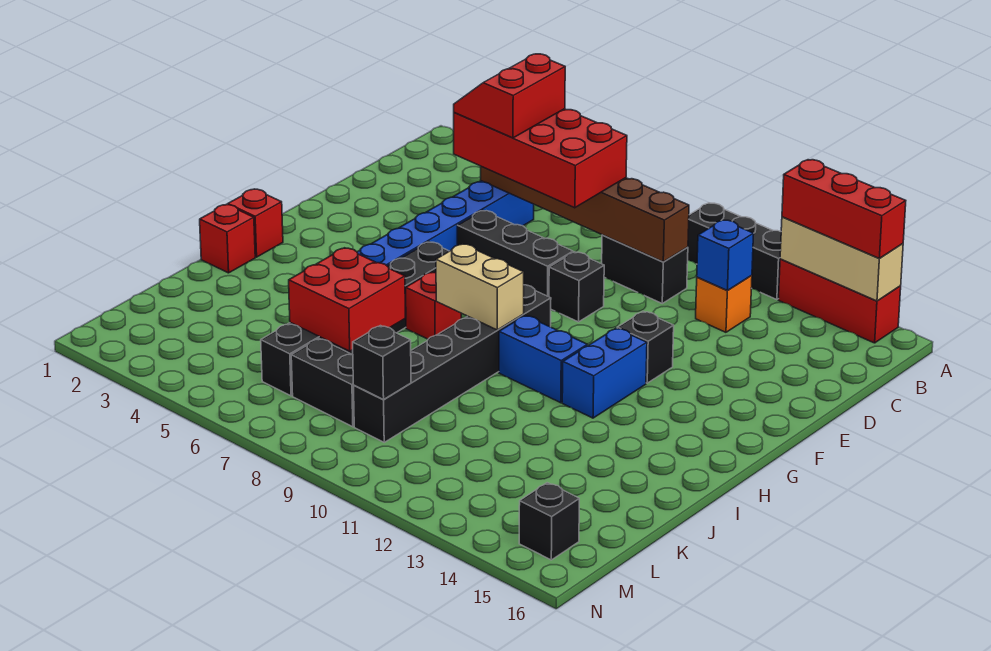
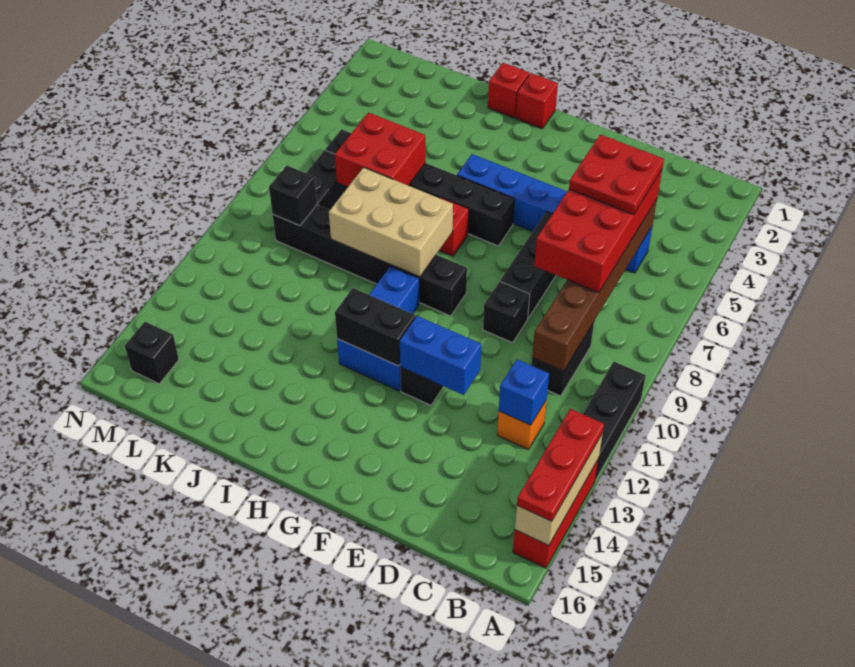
red 1x3 brick [782,160,906,258] -> red 1x3 plate [517,409,604,521]
red 2x2 slope [454,54,565,138] -> red 2x2 plate [569,135,664,215]
none -> blue 1x2 brick [400,316,481,395]
none -> black 1x2 brick [335,288,415,366]
tan 1x2 brick [436,244,524,330] -> tan 2x3 brick [329,167,453,277]

